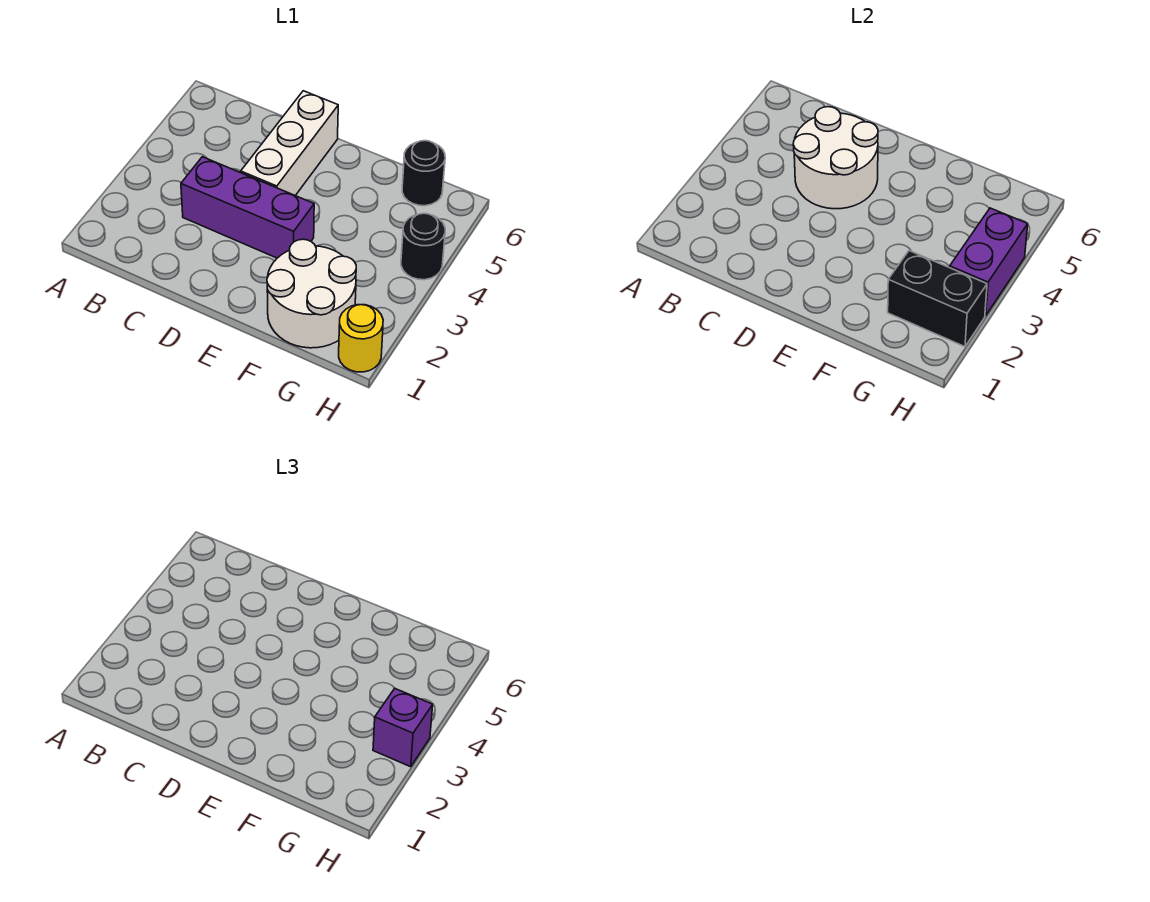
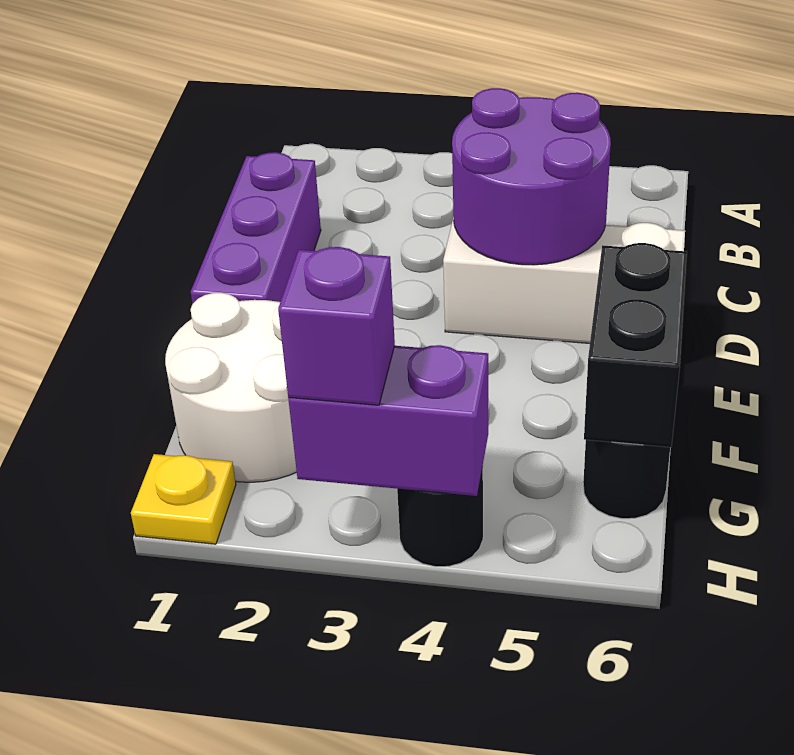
purple 1x3 brick [181,157,314,258] -> purple 1x3 brick moved to [191,152,321,304]
white 2x2 round brick [793,107,878,209] -> purple 2x2 round brick [452,88,611,265]
black 1x2 brick [888,251,987,347] -> black 1x2 brick moved to [584,243,687,448]
yellow 1x1 round brick [339,305,383,372] -> yellow 1x1 plate [131,454,236,544]

